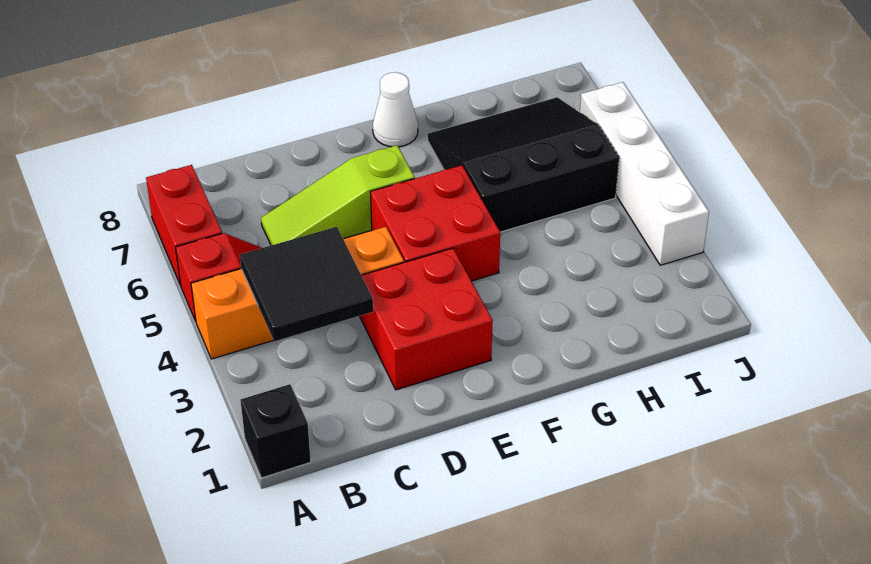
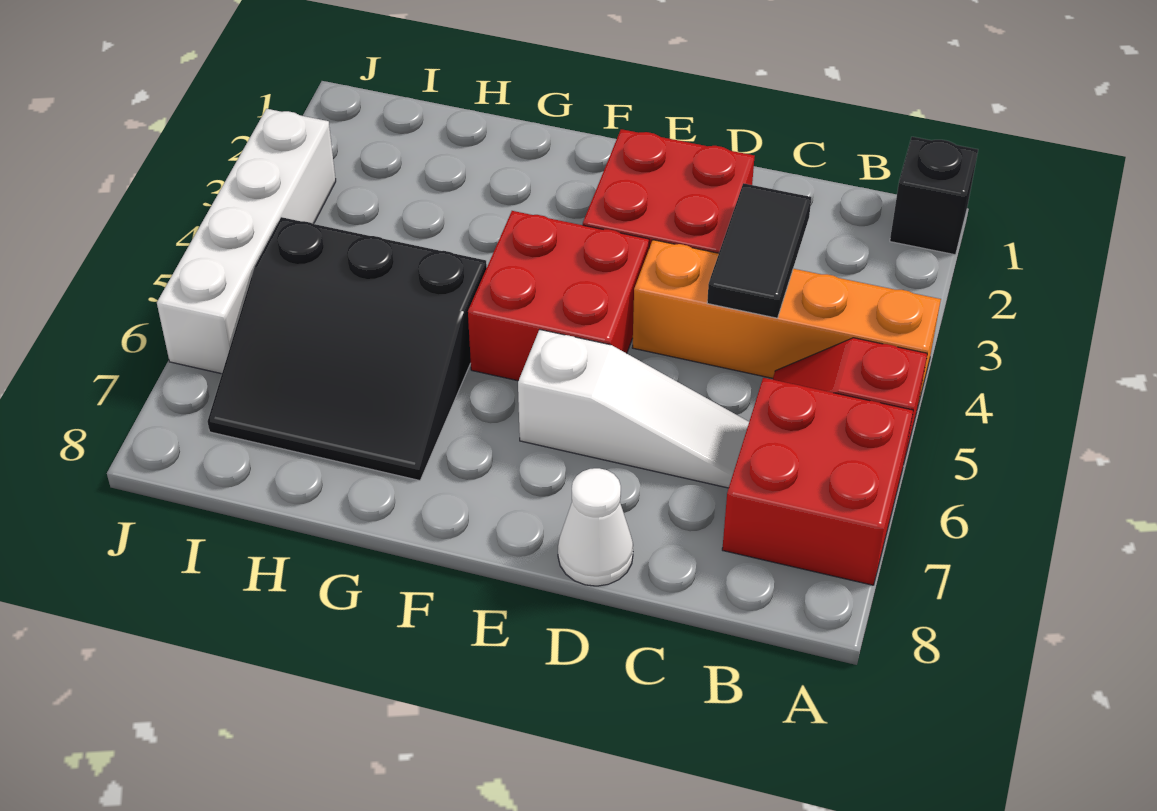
red 1x2 brick [146,165,222,285] -> red 2x2 brick [722,378,913,585]
black 2x2 tile [240,227,373,342] -> black 1x2 tile [707,183,811,318]
lime 1x3 slope [261,145,415,245] -> white 1x3 slope [518,330,749,488]
white 1x1 cone [373,72,418,147] -> white 1x1 cone moved to [558,468,633,586]

